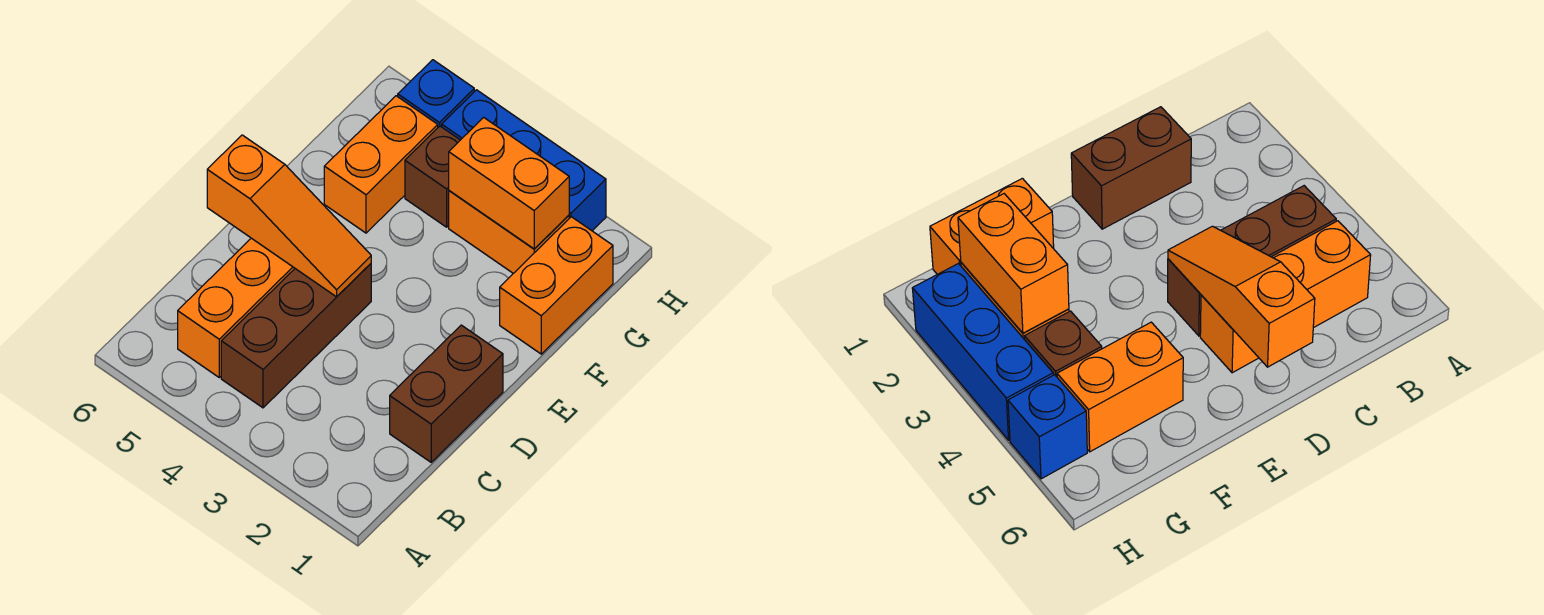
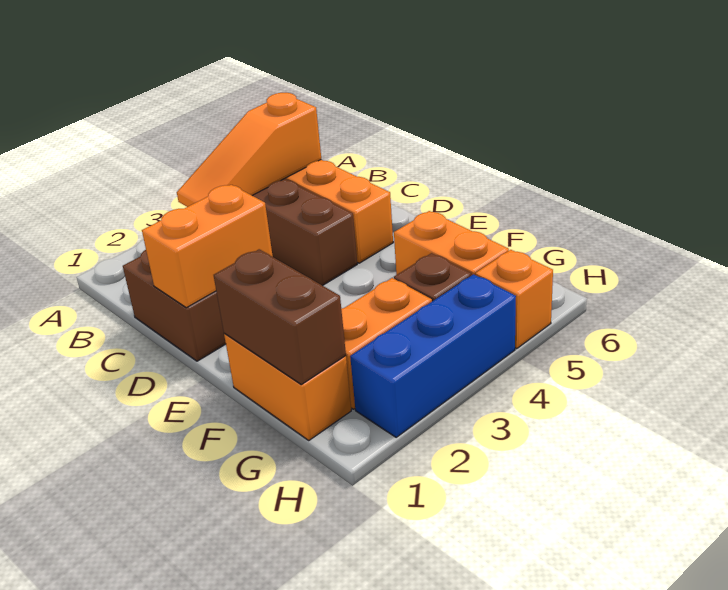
orange 1x3 slope [207,135,371,297] -> orange 1x3 slope moved to [177,93,321,207]
none -> brown 1x2 brick [214,249,346,384]
orange 1x2 brick [449,117,569,249] -> orange 1x2 brick moved to [142,185,273,308]
blue 1x1 brick [398,60,474,127] -> orange 1x1 brick [475,250,553,349]

